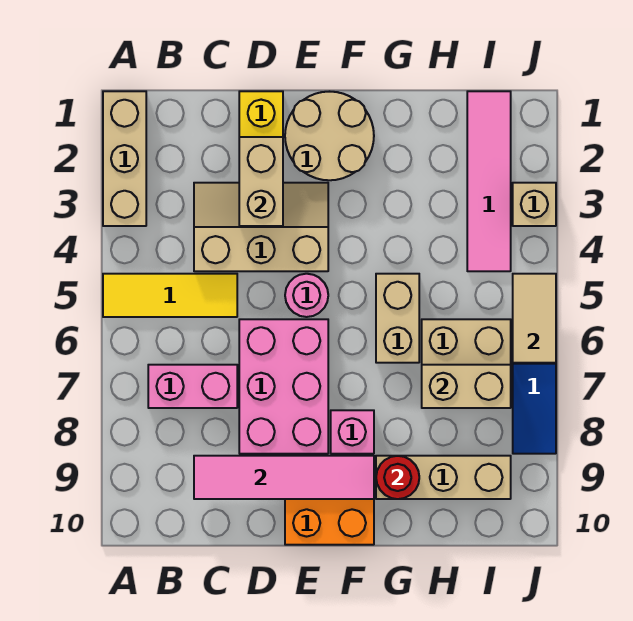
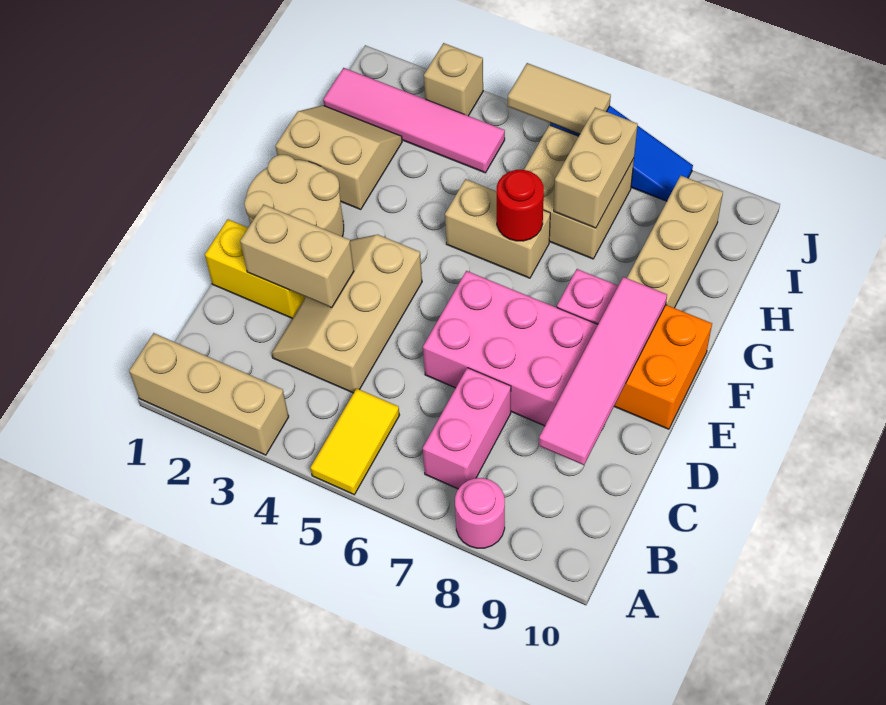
yellow 1x3 tile [103,274,237,317] -> yellow 1x2 tile [311,388,399,495]
pink 1x1 round brick [285,274,328,317] -> pink 1x1 round brick moved to [455,478,505,548]
none -> tan 2x2 slope [276,105,402,209]
red 1x1 round brick [376,456,419,499] -> red 1x1 round brick moved to [497,170,544,241]

